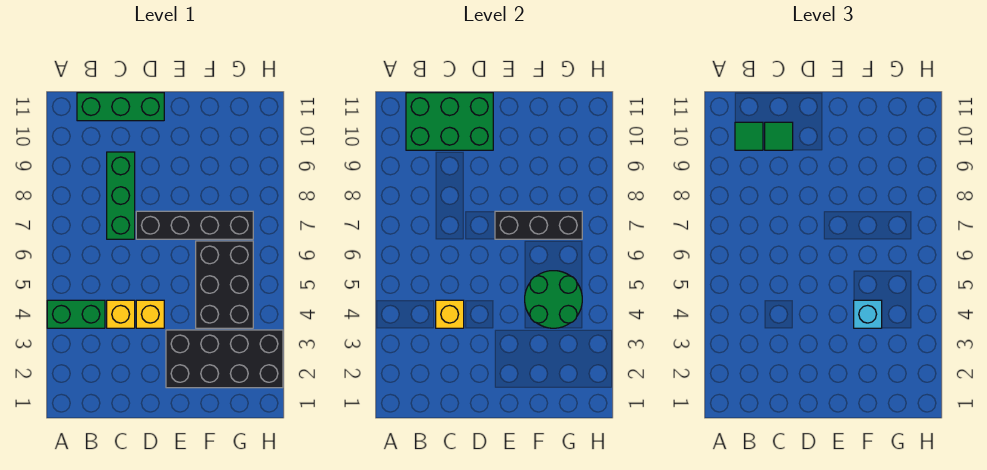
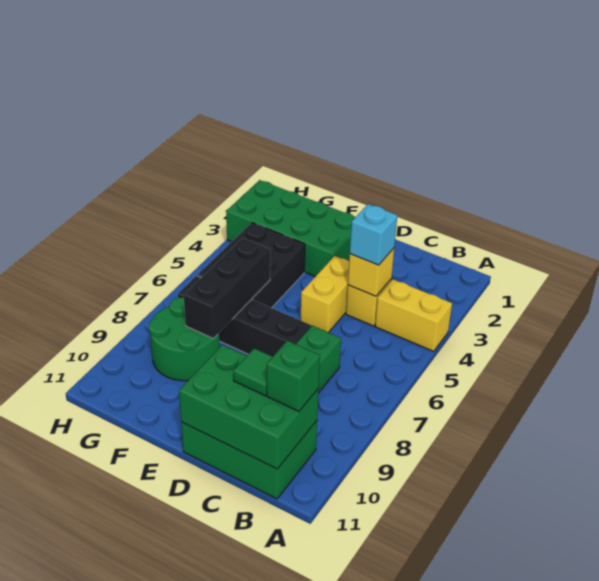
green 1x2 brick [47,300,105,328] -> yellow 1x2 brick [375,279,452,351]
green 1x1 tile [735,122,763,150] -> green 1x1 brick [267,341,320,411]
green 1x3 brick [77,93,164,121] -> green 2x3 brick [181,421,317,499]
yellow 1x1 brick [136,300,164,328] -> yellow 1x2 brick [301,256,349,333]
black 2x4 brick [166,330,283,388] -> green 2x4 brick [226,180,355,277]
black 1x3 brick [495,211,582,239] -> black 1x3 brick turned to [184,238,270,339]
green 2x2 round brick [525,271,582,328] -> green 2x2 round brick moved to [148,298,220,381]
cyan 1x1 brick [854,300,882,328] -> cyan 1x1 brick moved to [350,204,397,265]

